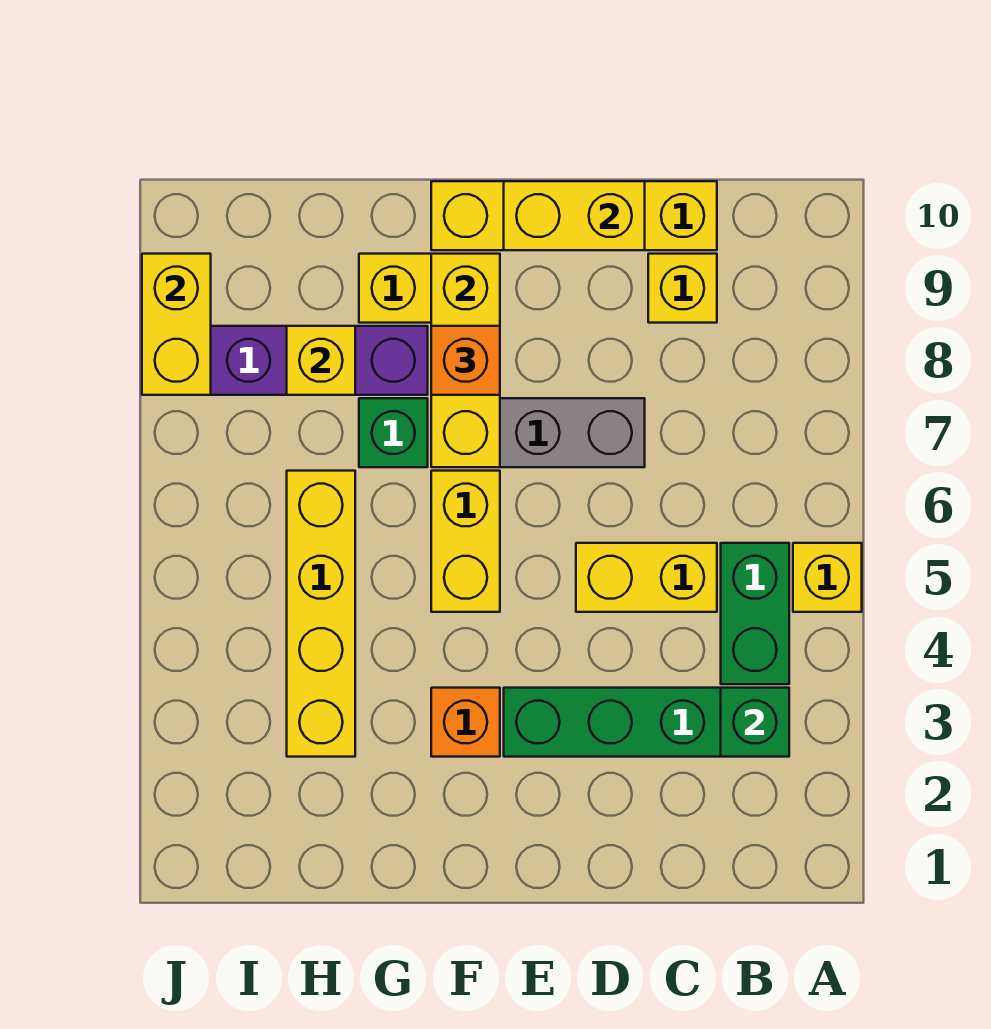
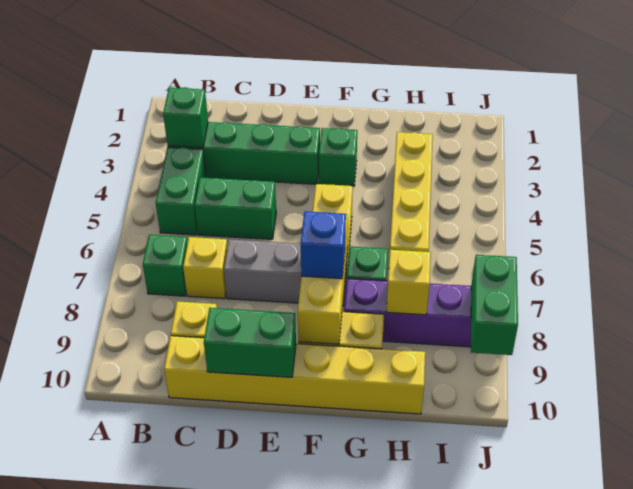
yellow 1x1 brick [793,543,862,612] -> yellow 1x1 brick moved to [183,237,227,299]
none -> green 1x1 brick [143,235,188,296]
yellow 1x2 brick [576,543,717,612] -> green 1x2 brick [195,177,276,239]
yellow 1x4 brick [431,181,717,250] -> yellow 1x6 brick [164,336,425,414]
yellow 1x2 brick [504,181,645,250] -> green 1x2 brick [204,308,296,377]
orange 1x1 brick [431,688,500,757] -> green 1x1 brick [319,128,357,186]
orange 1x1 brick [431,326,500,395] -> blue 1x1 brick [301,211,346,279]
yellow 1x2 brick [142,254,211,395] -> green 1x2 brick [471,255,518,355]

